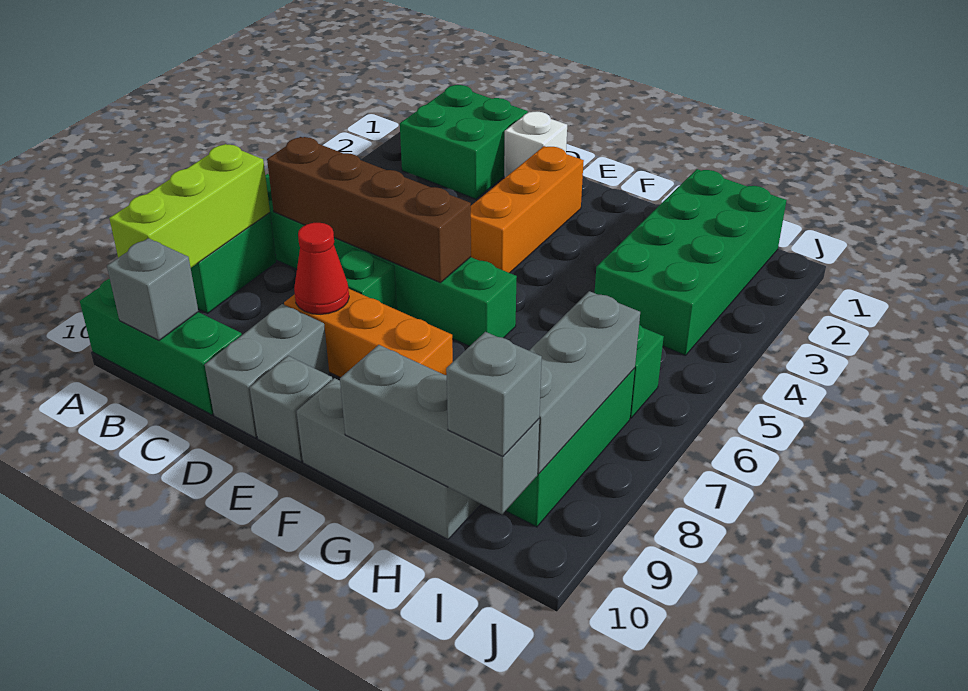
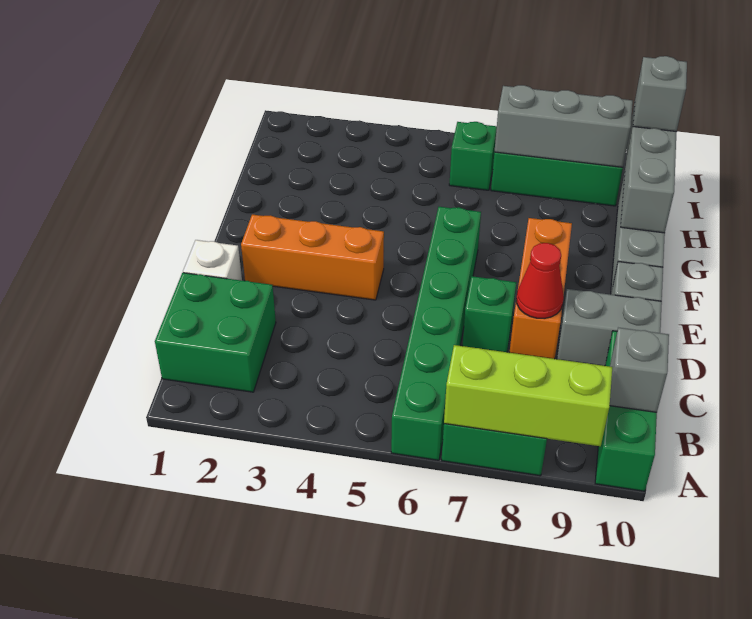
brown 1x4 brick [267,137,471,283] -> none
green 2x4 brick [595,169,787,356] -> none

